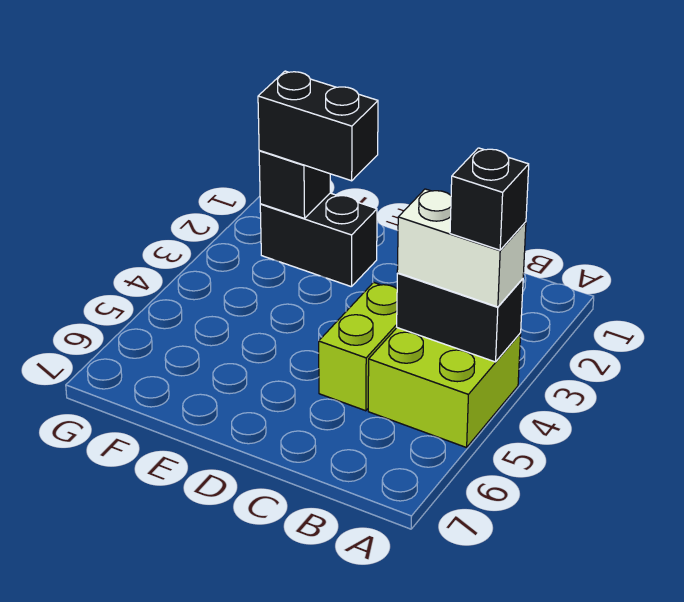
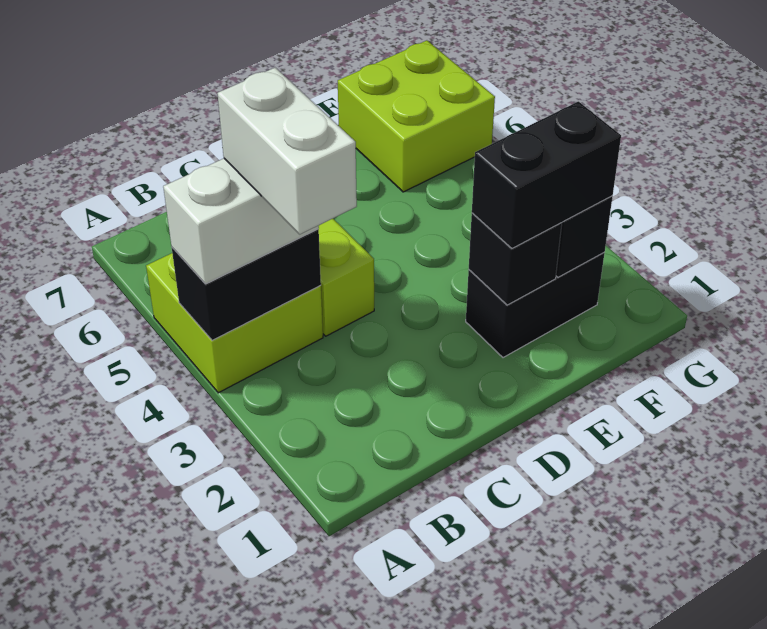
black 1x1 brick [450,148,529,250] -> black 1x1 brick moved to [469,213,562,305]
none -> white 1x2 brick [217,68,357,234]
none -> lime 2x2 brick [338,40,495,192]

